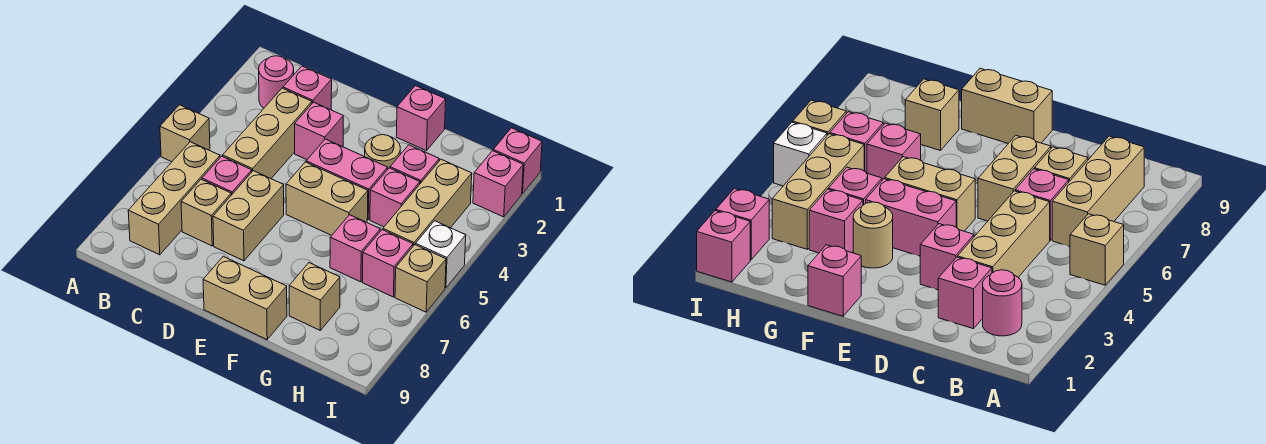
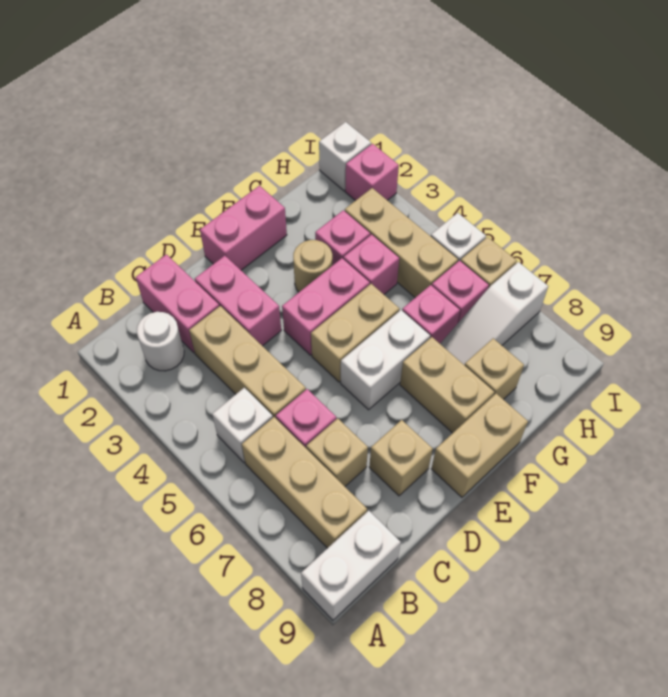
tan 1x1 brick [160,105,210,162] -> tan 1x1 brick moved to [369,420,433,496]
none -> white 1x2 brick [301,511,401,620]
pink 1x1 round brick [259,56,294,108] -> white 1x1 round brick [137,312,184,371]
none -> white 1x1 brick [212,388,273,463]
pink 1x1 brick [283,66,332,110] -> pink 1x2 brick [136,254,219,353]
pink 1x1 brick [295,102,343,160] -> pink 1x2 brick [195,256,281,346]
tan 1x2 brick [213,171,284,261] -> tan 1x2 brick moved to [400,337,494,433]
none -> white 1x2 brick [341,310,430,410]
pink 1x1 brick [396,86,446,151] -> pink 1x2 brick [200,186,287,270]
none -> white 1x3 slope [440,262,548,365]
pink 1x1 brick [493,128,542,194] -> white 1x1 brick [319,122,371,191]

